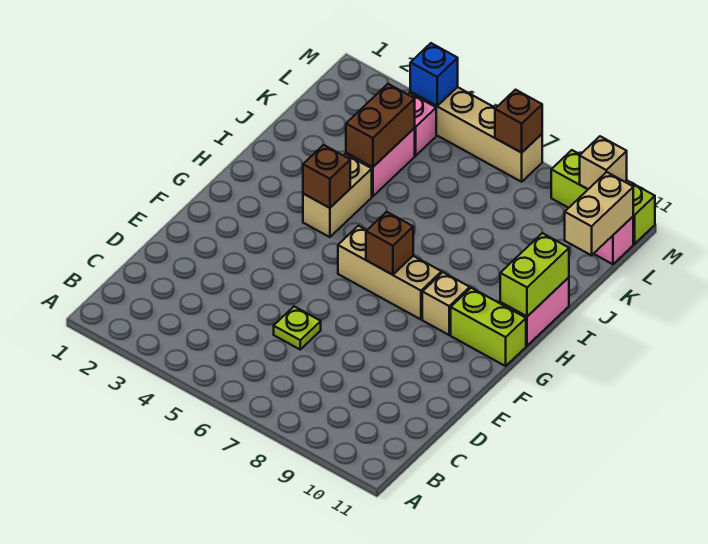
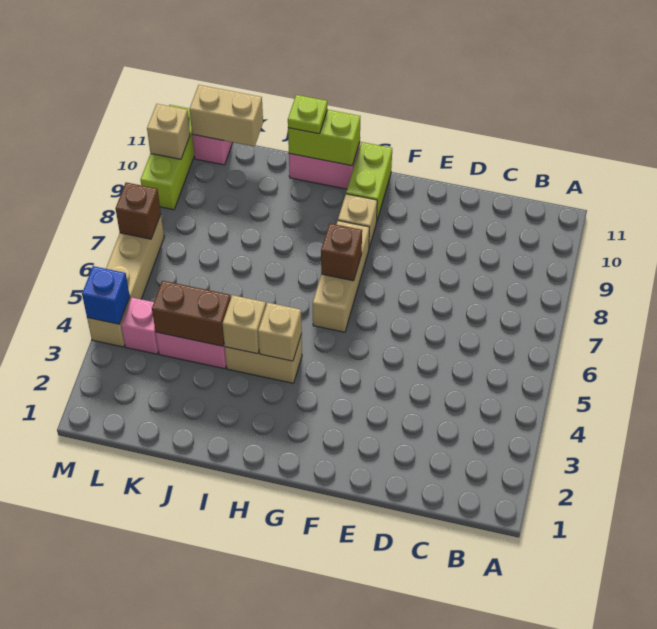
lime 1x1 plate [274,307,321,349] -> lime 1x1 plate moved to [288,95,327,134]
brown 1x1 brick [303,145,350,208] -> tan 1x1 brick [258,303,302,361]
none -> tan 1x1 brick [223,295,266,354]

